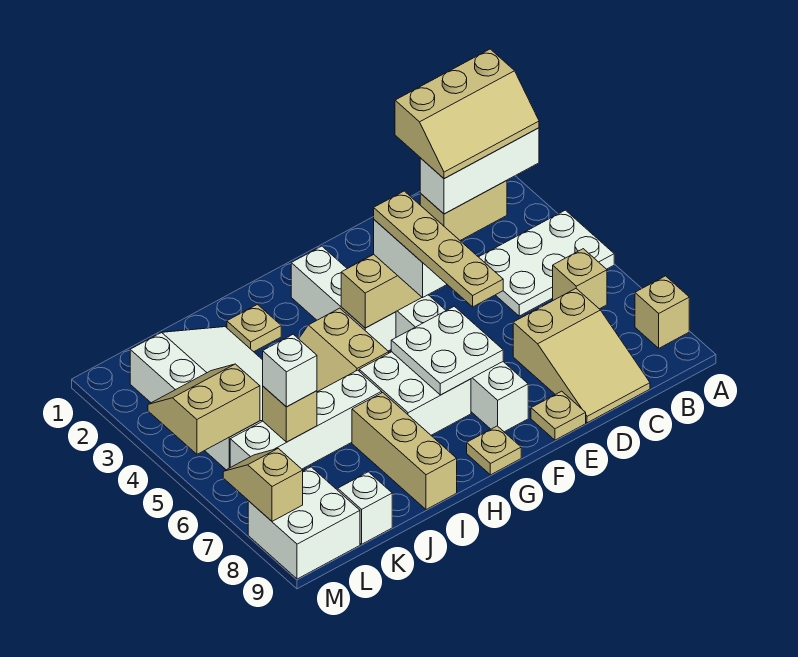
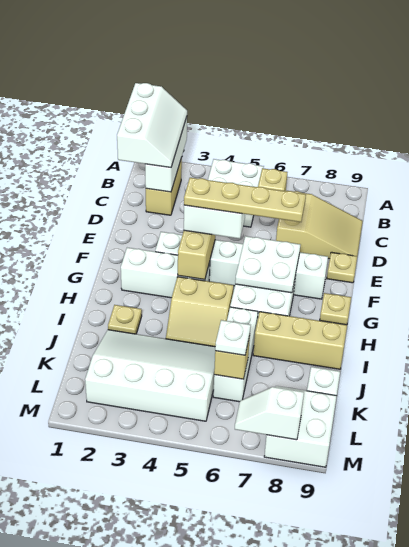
tan 2x3 slope [395,49,539,179] -> white 2x3 slope [117,83,187,168]
tan 1x1 brick [635,276,689,348] -> none
white 1x4 brick [230,370,382,469] -> white 1x3 brick [213,307,258,402]
white 1x1 brick [263,334,317,407] -> white 1x1 plate [215,320,251,355]
tan 2x2 slope [148,364,260,454] -> none
tan 1x2 slope [223,448,303,521] -> white 1x2 slope [235,387,304,440]

